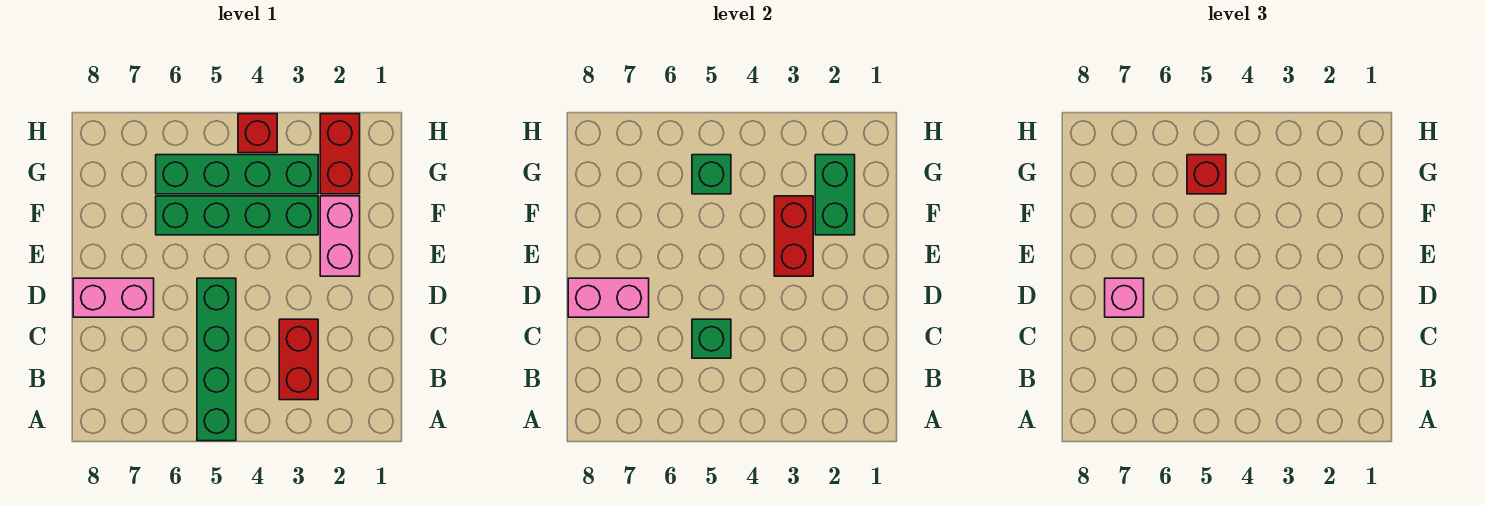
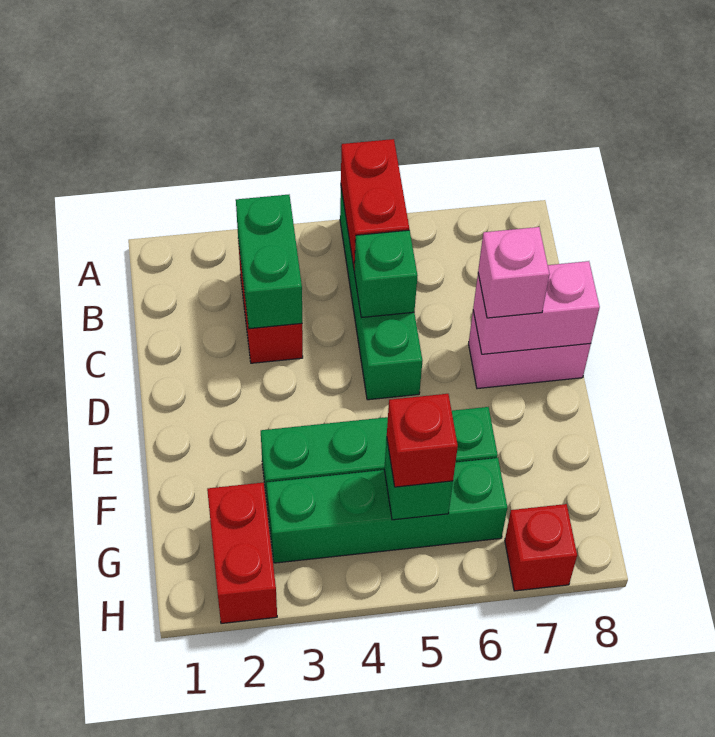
pink 1x2 brick [320,196,360,276] -> none
red 1x2 brick [774,196,813,276] -> red 1x2 brick moved to [341,139,409,271]
green 1x2 brick [815,155,855,235] -> green 1x2 brick moved to [236,195,302,329]
red 1x1 brick [238,114,277,153] -> red 1x1 brick moved to [505,504,577,591]

